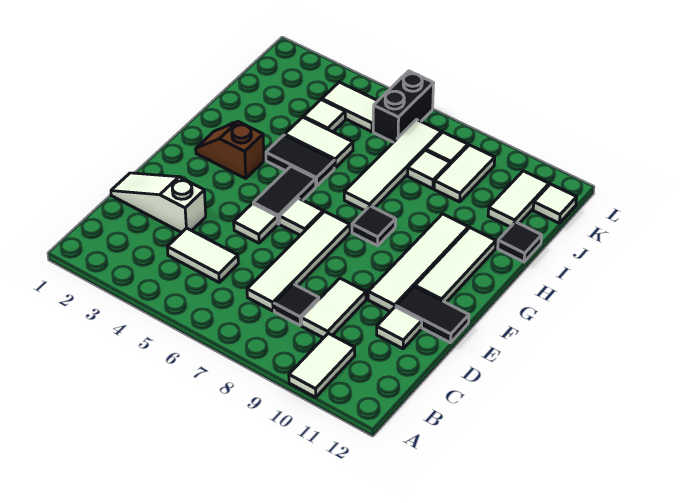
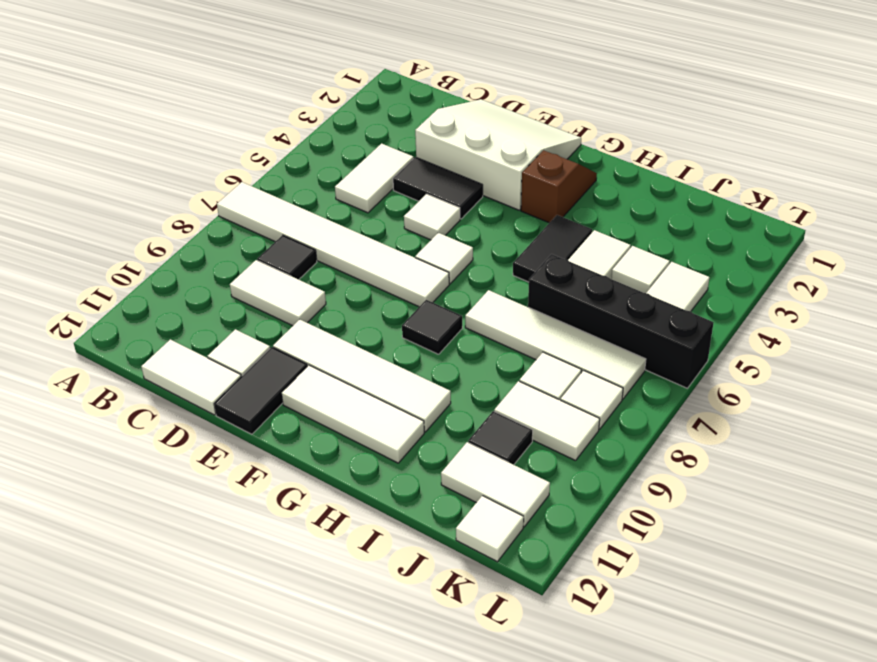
white 1x2 tile [289,333,355,397] -> white 1x2 tile moved to [141,339,241,415]
white 1x4 tile [247,212,350,311] -> white 1x6 tile [217,182,449,307]
white 1x3 slope [111,173,206,233] -> white 3x3 slope [415,99,581,210]
black 1x2 tile [253,166,316,224] -> black 1x2 tile moved to [393,157,483,219]
black 1x1 tile [498,222,542,262] -> black 1x1 tile moved to [468,411,533,465]
black 1x2 brick [373,71,434,142] -> black 1x4 brick [528,254,714,388]

